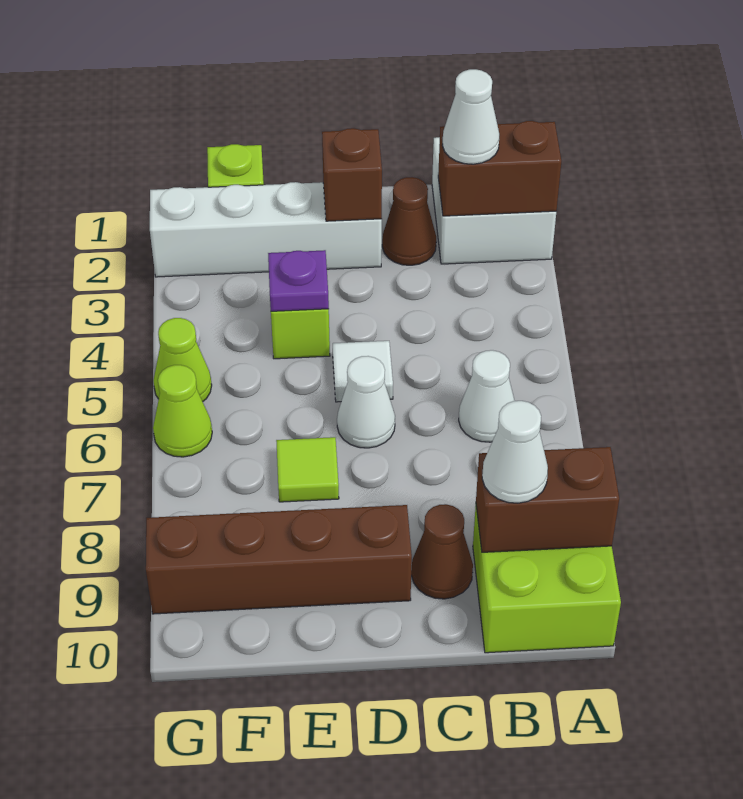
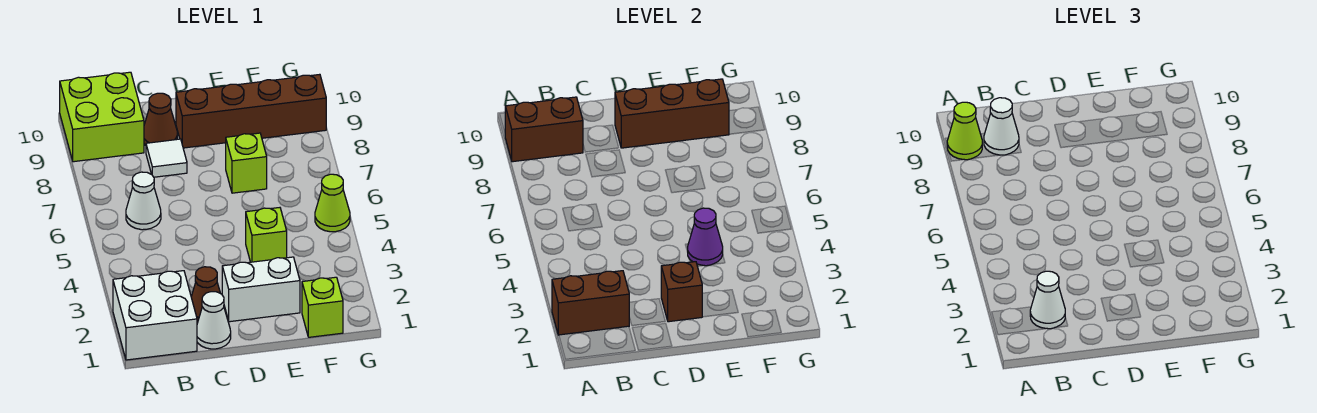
white 1x4 brick [150,182,382,277] -> white 1x2 brick [222,257,300,322]
white 1x1 tile [333,341,393,402] -> white 1x1 tile moved to [146,139,187,177]
white 1x1 cone [337,356,395,448] -> white 1x1 cone moved to [197,292,231,349]
none -> brown 1x3 brick [615,79,729,148]
purple 1x1 plate [268,250,329,311] -> purple 1x1 cone [688,208,723,266]
lime 1x1 tile [276,437,339,502] -> lime 1x1 brick [226,133,267,193]
lime 1x1 cone [153,365,212,457] -> lime 1x1 cone moved to [947,102,982,160]

